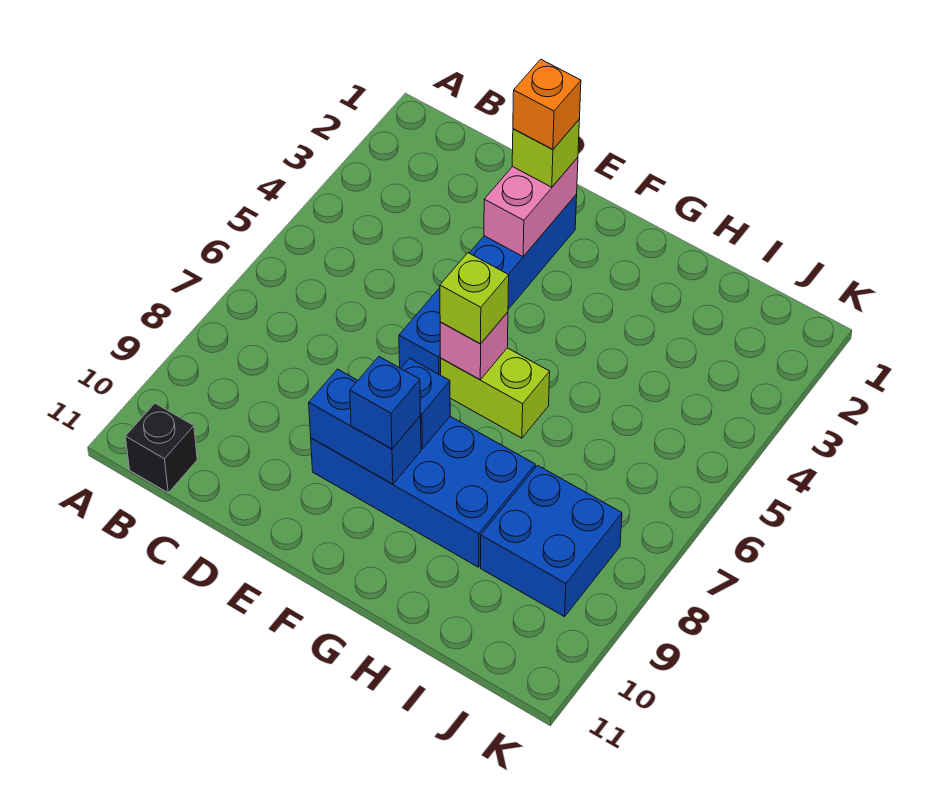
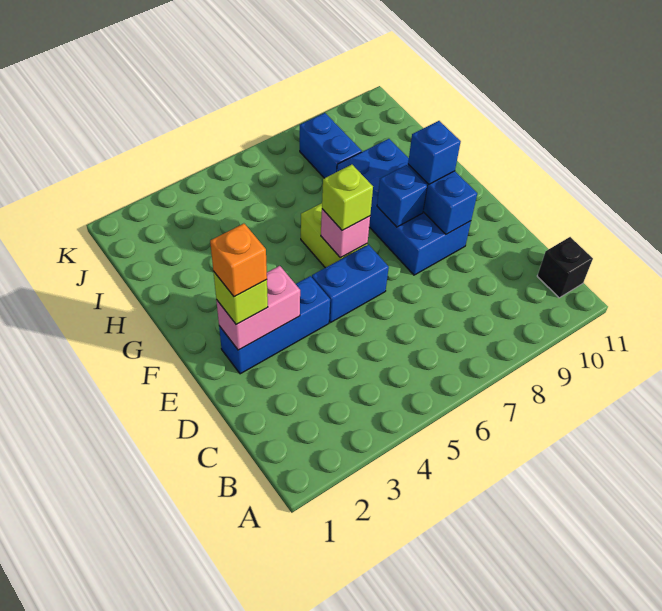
blue 2x2 brick [481,465,622,617] -> blue 1x2 brick [300,113,362,178]

